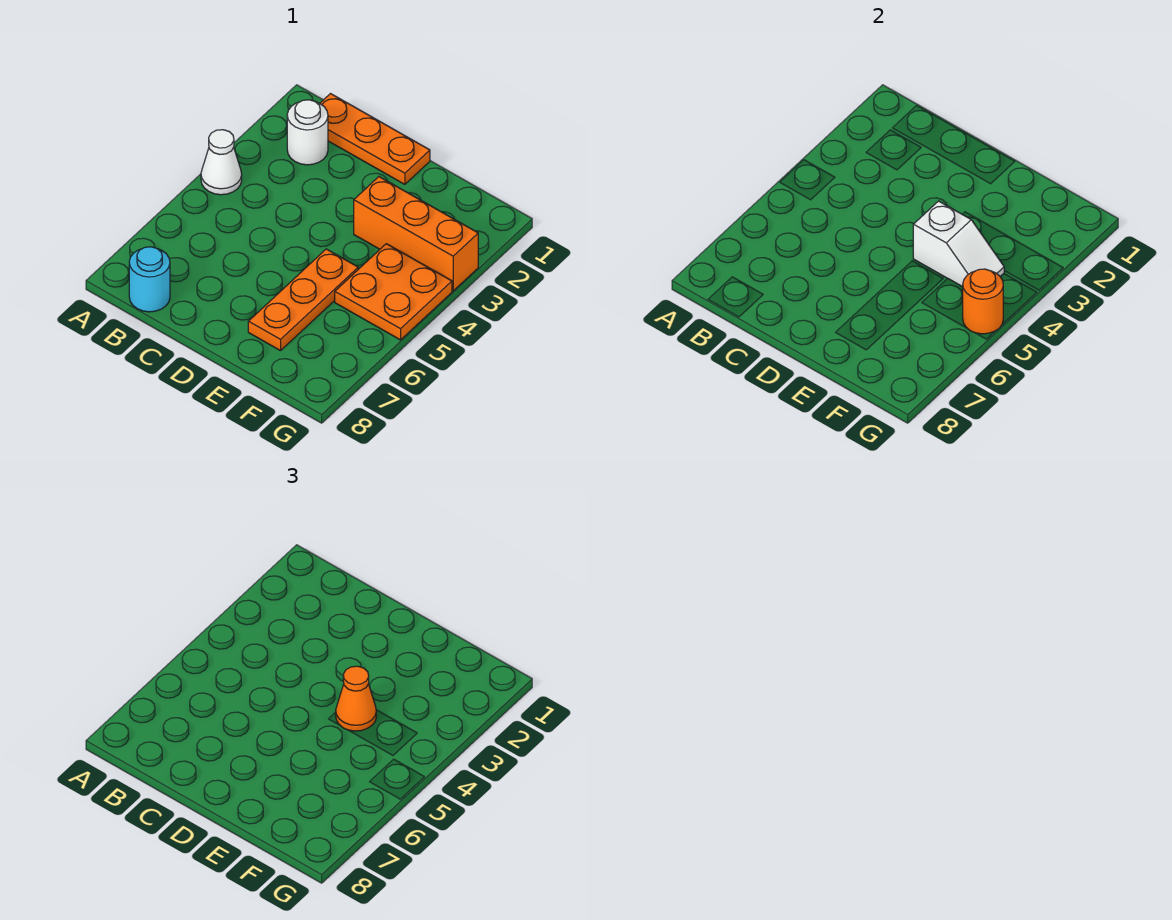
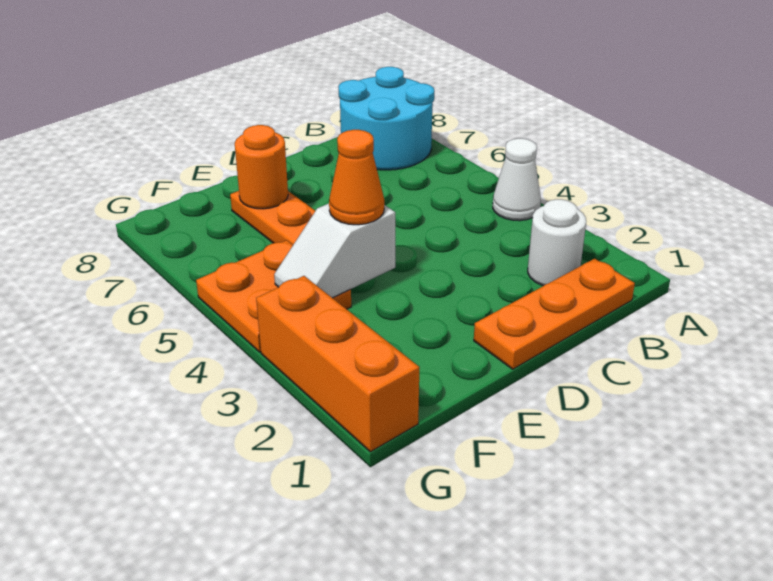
cyan 1x1 round brick [129,247,170,312] -> cyan 2x2 round brick [338,67,434,170]
orange 1x3 brick [354,177,478,291] -> orange 1x3 brick turned to [256,276,420,452]
orange 1x1 round brick [963,269,1003,334] -> orange 1x1 round brick moved to [235,125,288,209]

